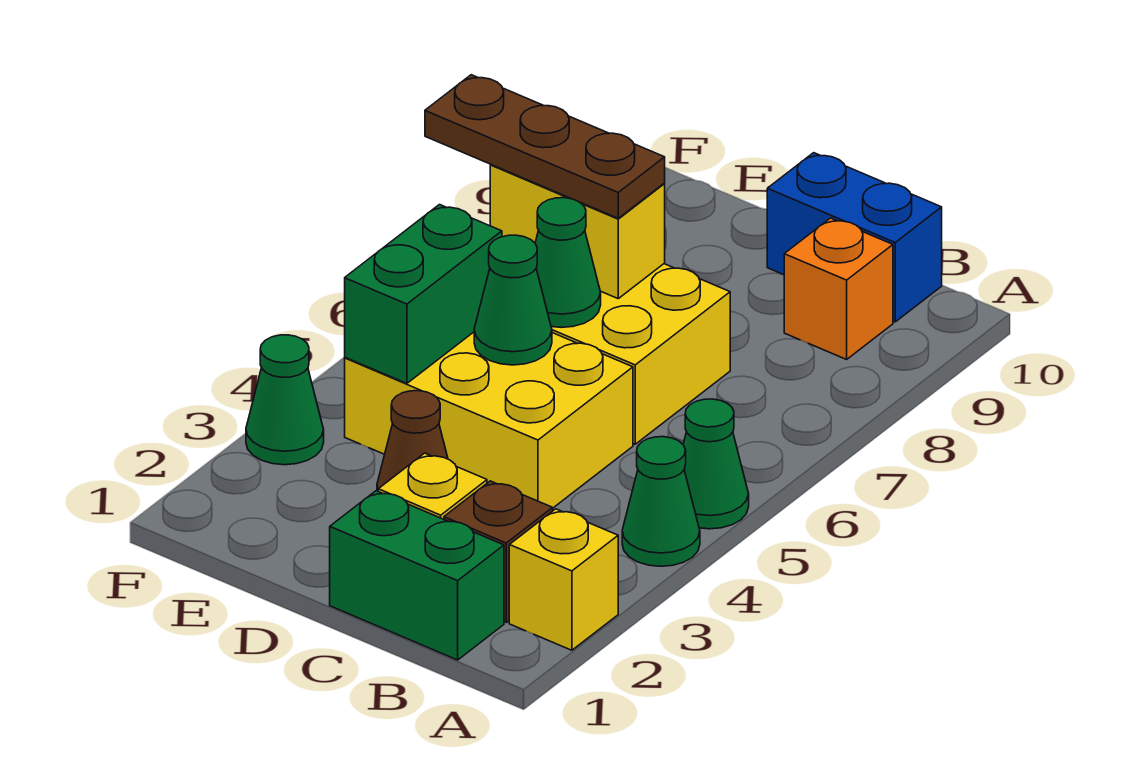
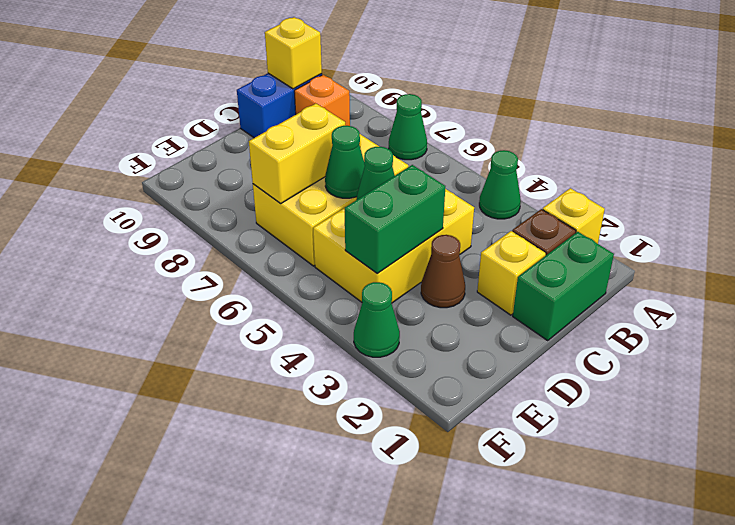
green 1x1 cone [683,399,749,529] -> green 1x1 cone moved to [389,94,427,160]
none -> yellow 1x1 brick [265,17,322,89]
brown 1x3 plate [425,75,665,218] -> none
green 1x2 brick [345,205,502,383] -> green 1x2 brick turned to [345,165,445,274]

